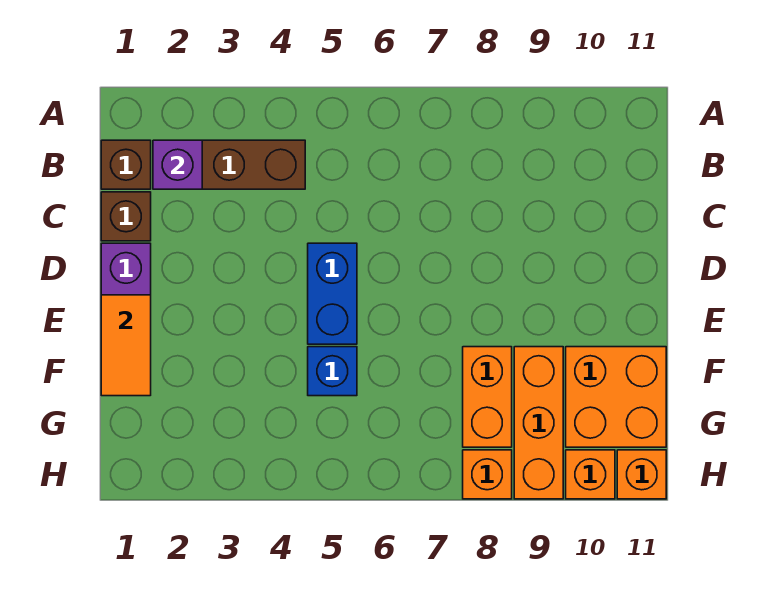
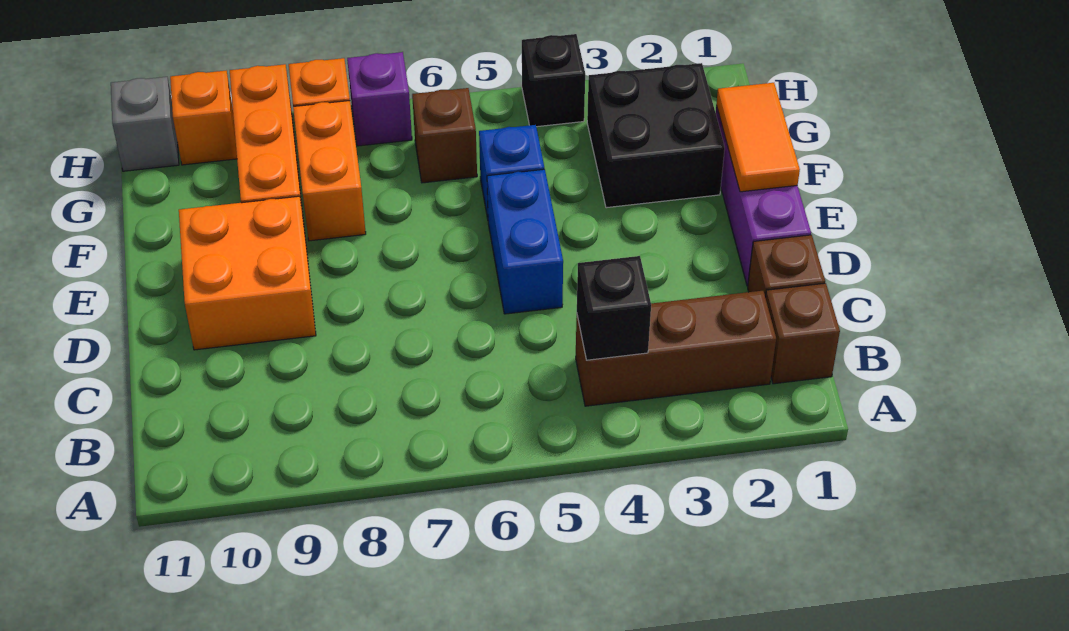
purple 1x1 brick [153,140,202,189] -> purple 1x1 brick moved to [347,52,412,146]
none -> black 1x1 brick [577,256,651,360]
none -> black 2x2 brick [587,63,725,208]
orange 2x2 brick [566,347,666,447] -> orange 2x2 brick moved to [179,196,316,350]
none -> brown 1x1 brick [412,88,477,183]
none -> black 1x1 brick [522,34,585,127]
orange 1x1 brick [617,450,666,499] -> grey 1x1 brick [111,77,179,171]

